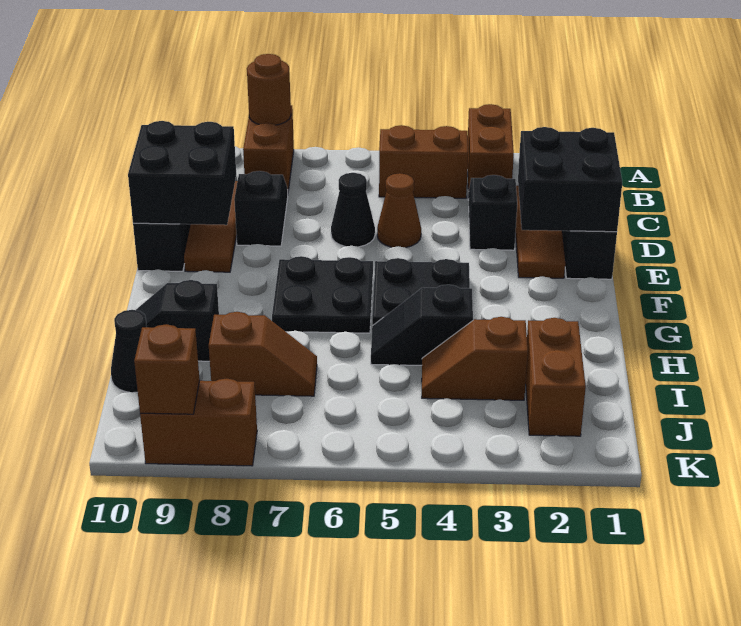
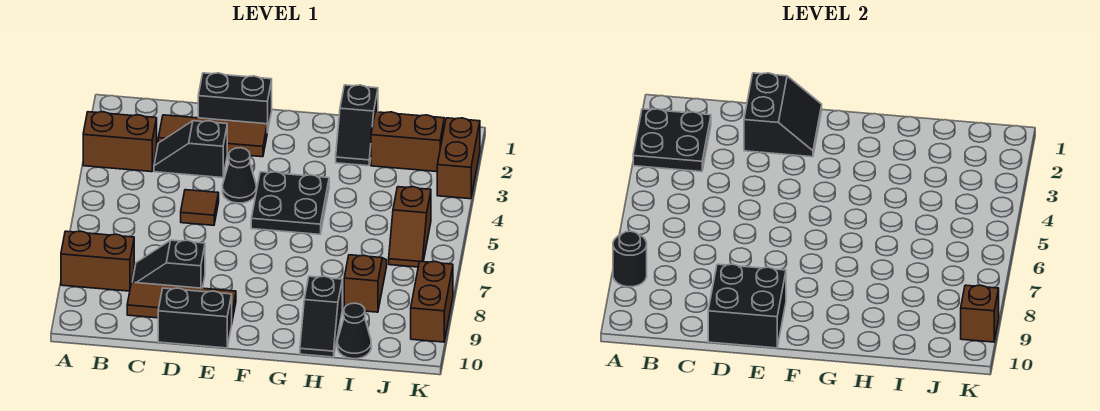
brown 1x1 round brick [247,54,291,125] -> black 1x1 round brick [613,231,647,287]
brown 1x2 brick [379,125,468,198] -> brown 1x2 brick moved to [437,118,480,199]
black 2x2 brick [518,127,622,232] -> black 2x2 slope [744,73,822,157]
brown 1x1 cone [377,173,421,248] -> brown 1x1 tile [181,190,219,225]
black 1x1 cone [331,173,375,247] -> black 1x1 cone moved to [223,148,256,203]
black 2x2 plate [272,256,373,333] -> black 2x2 plate moved to [633,109,711,172]
black 1x2 slope [371,285,473,365] -> black 1x2 slope moved to [336,85,378,166]
brown 1x2 slope [422,317,528,400] -> brown 1x2 slope moved to [389,187,431,267]

